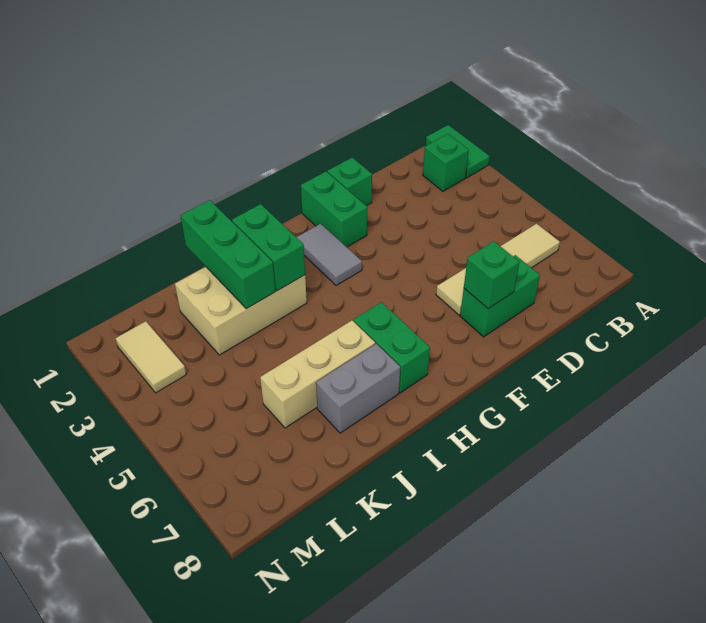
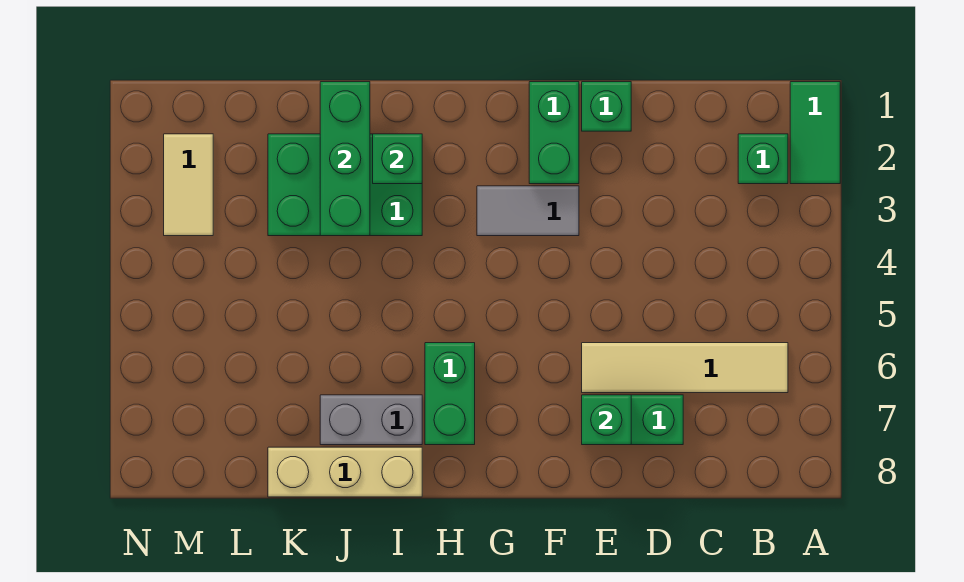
grey 1x2 tile [296,224,362,286] -> grey 1x2 tile turned to [477,186,579,236]
tan 2x3 brick [175,267,307,355] -> green 2x3 brick [268,134,422,236]
green 1x2 brick [232,204,305,291] -> green 1x1 brick [373,134,422,184]
tan 1x3 brick [260,321,375,428] -> tan 1x3 brick moved to [268,447,422,497]

